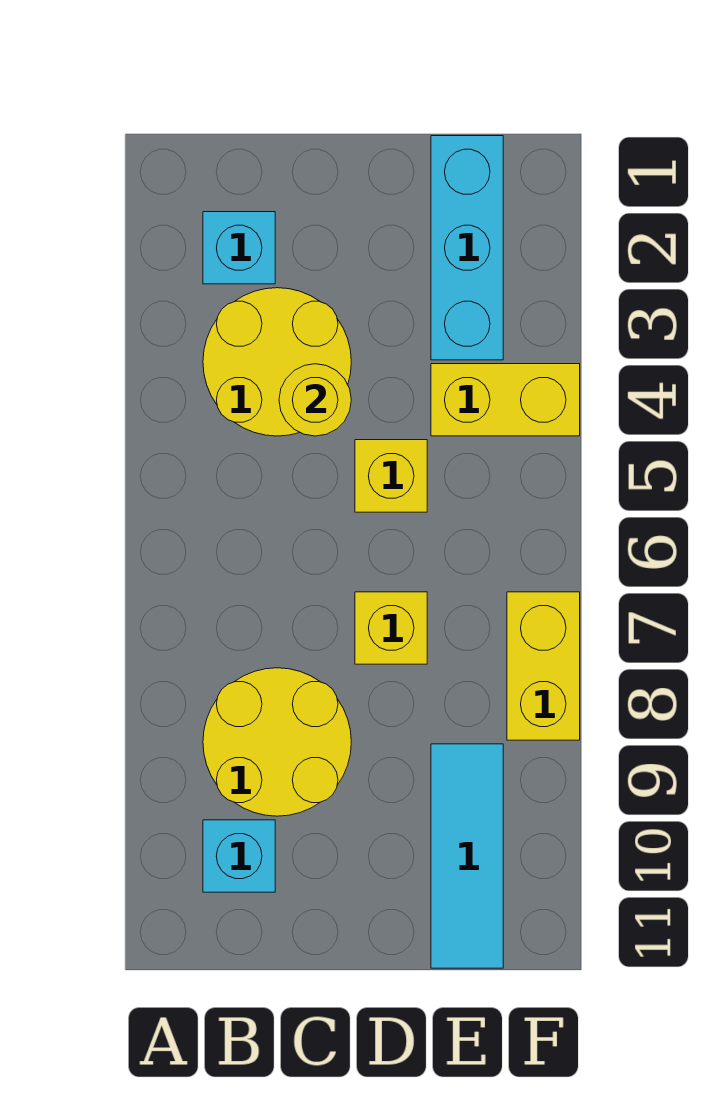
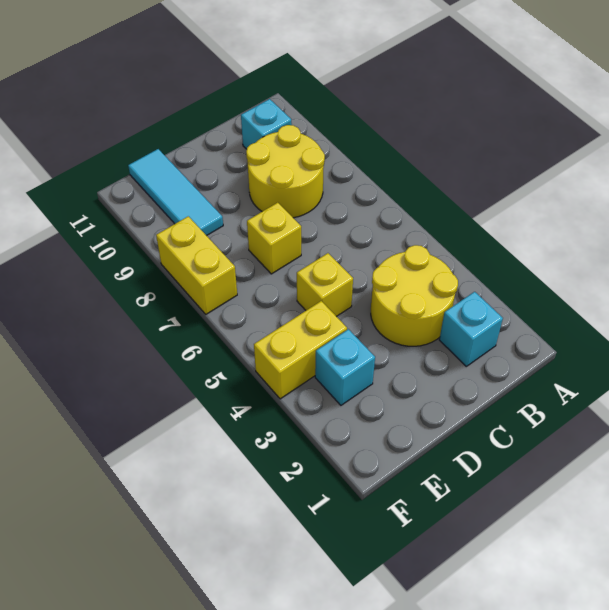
yellow 1x1 round brick [279,364,351,436] -> none
cyan 1x3 brick [431,136,503,360] -> cyan 1x1 brick [315,329,375,405]

